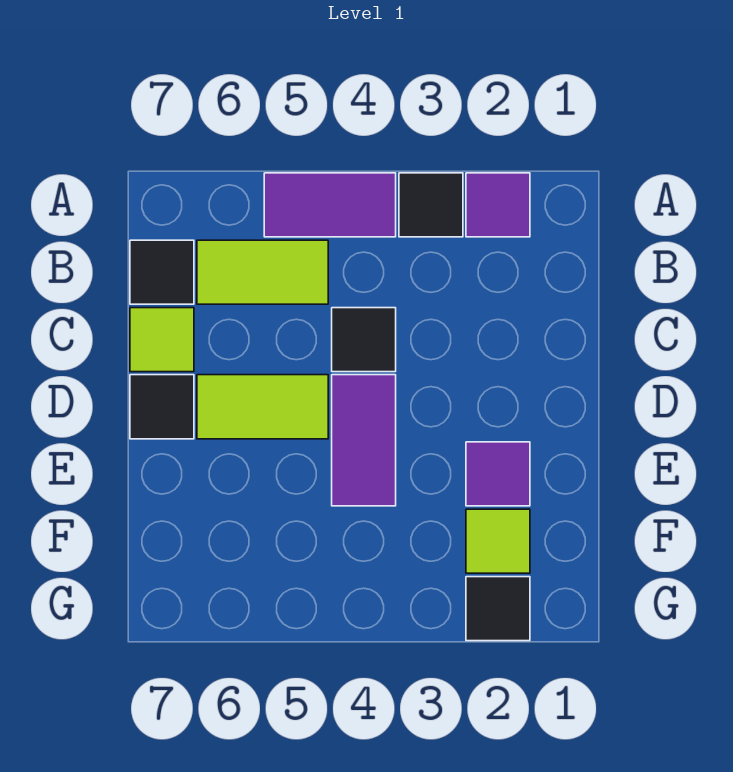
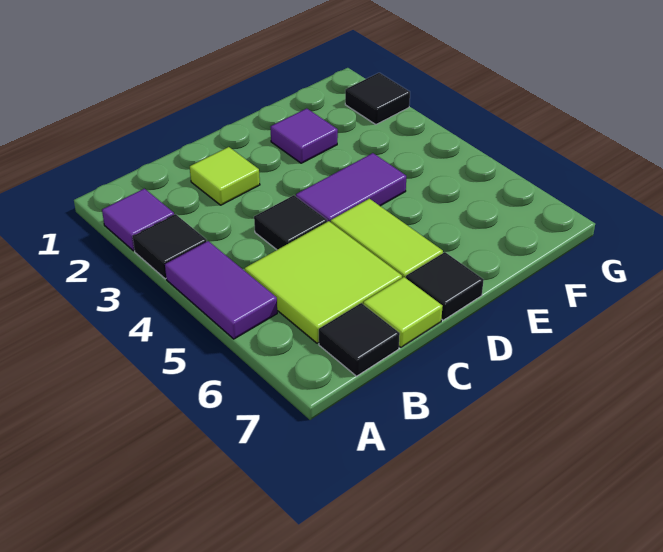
lime 1x2 tile [197,240,328,304] -> lime 2x2 tile [245,221,402,343]
lime 1x1 tile [466,509,530,573] -> lime 1x1 tile moved to [190,147,260,205]

